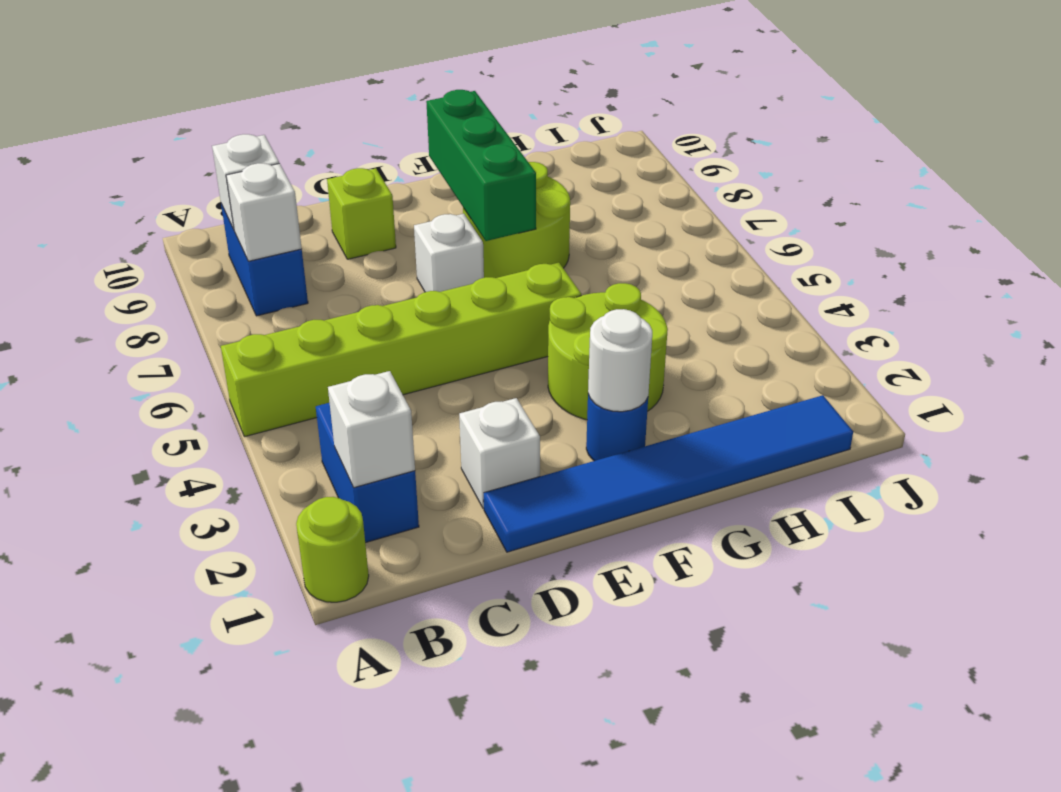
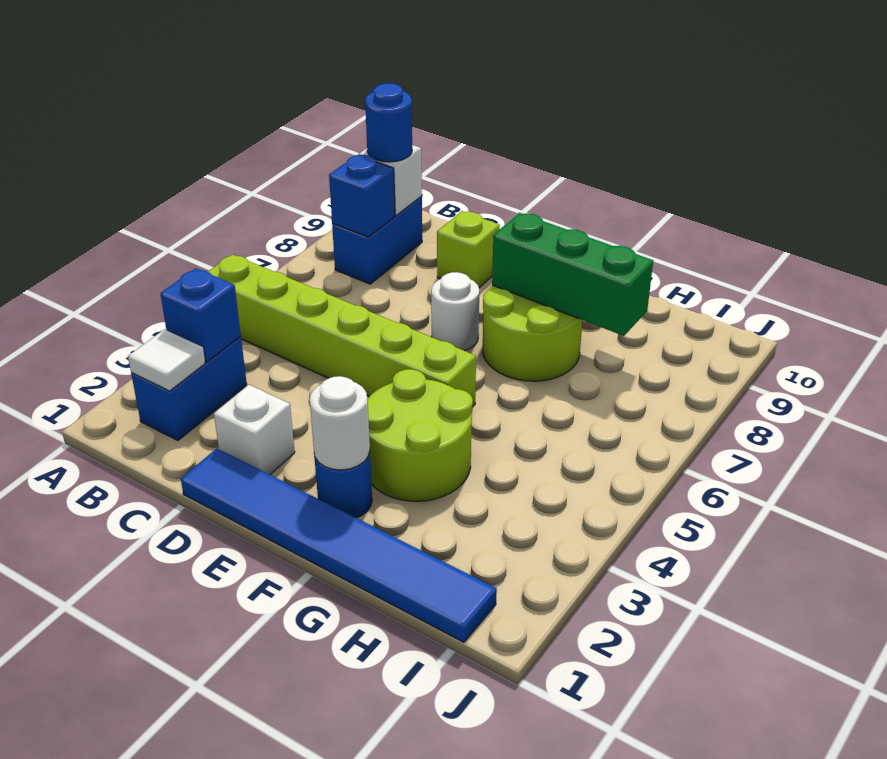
lime 1x1 round brick [296,497,369,602] -> none
white 1x1 brick [328,371,415,488] -> white 1x1 tile [128,329,205,391]
none -> blue 1x1 brick [160,268,241,362]
white 1x1 brick [226,163,302,261] -> blue 1x1 brick [329,155,395,237]
none -> blue 1x1 round brick [365,83,412,162]
white 1x1 brick [414,214,484,292] -> white 1x1 round brick [431,272,479,351]
green 1x3 brick [426,90,536,241] -> green 1x3 brick turned to [492,213,653,336]

